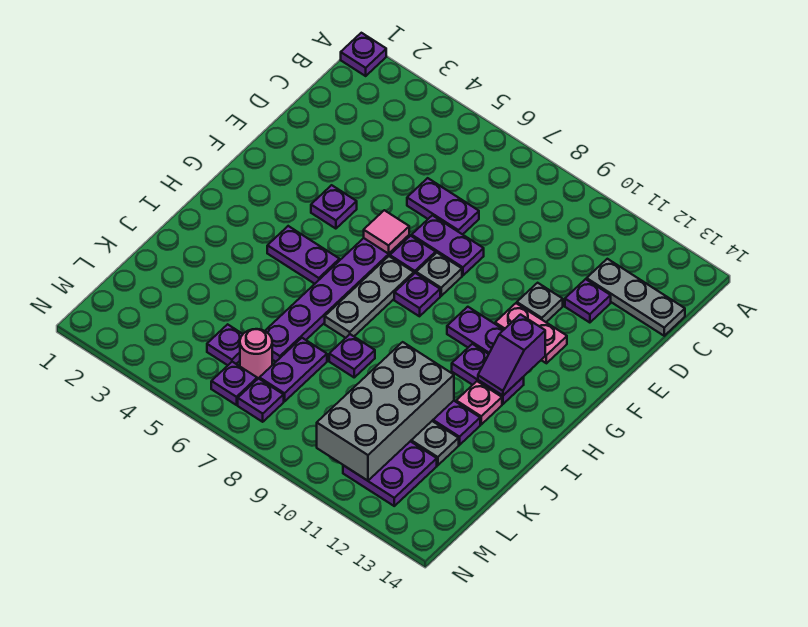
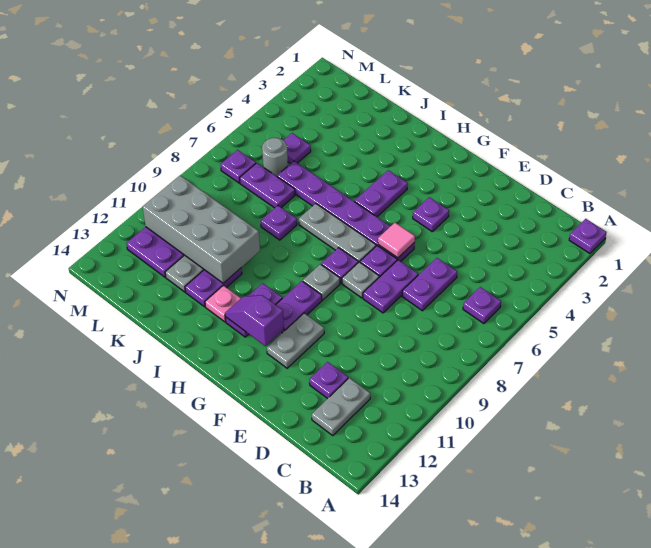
grey 1x3 plate [587,259,685,336] -> grey 1x2 plate [312,378,370,435]
grey 1x1 plate [517,283,563,322] -> grey 1x1 plate moved to [303,264,340,300]
pink 1x2 plate [495,303,567,363] -> grey 1x2 plate [267,313,324,368]
pink 1x1 round brick [240,329,272,379] -> grey 1x1 round brick [262,138,288,176]
purple 1x1 plate [211,362,257,405] -> purple 1x1 plate moved to [463,287,501,324]

